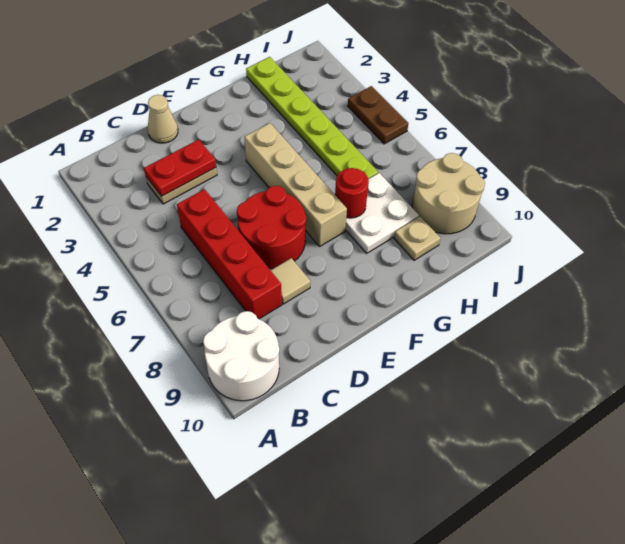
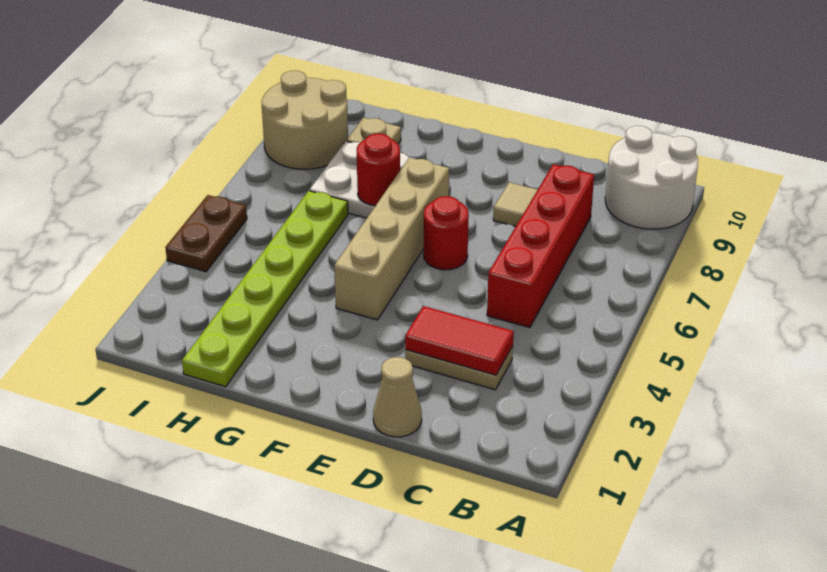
red 1x2 plate [144,140,216,196] -> red 1x2 tile [405,306,514,375]
red 2x2 round brick [237,186,306,269] -> red 1x1 round brick [424,196,469,270]

